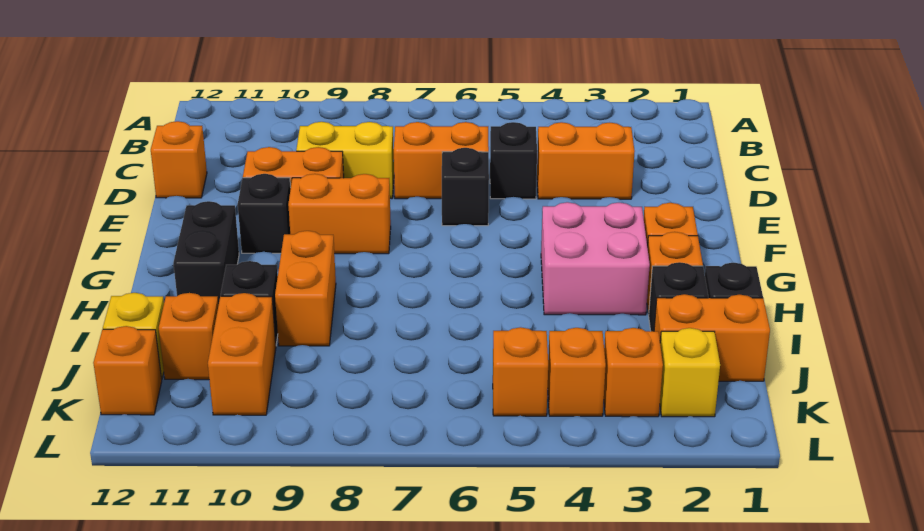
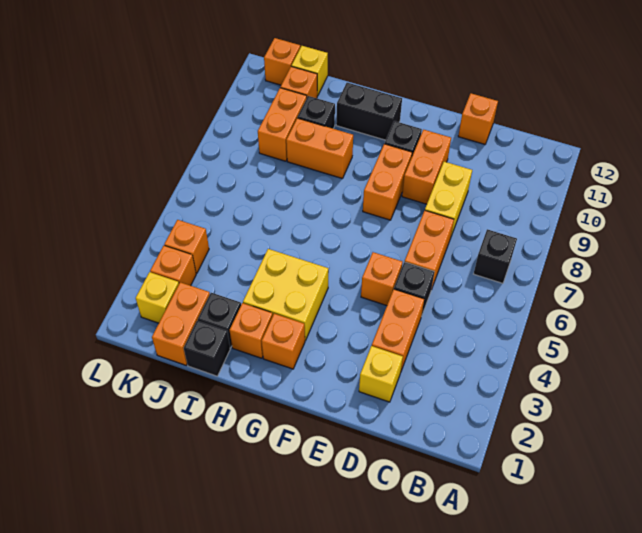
none -> yellow 1x1 brick [359,346,403,402]
black 1x1 brick [442,148,489,226] -> black 1x1 brick moved to [474,229,517,283]
pink 2x2 brick [541,202,650,315] -> yellow 2x2 brick [243,249,328,341]
orange 1x2 brick [208,293,276,415] -> orange 1x2 brick turned to [258,88,307,161]
orange 1x1 brick [493,327,548,416] -> orange 1x1 brick moved to [361,252,402,306]

